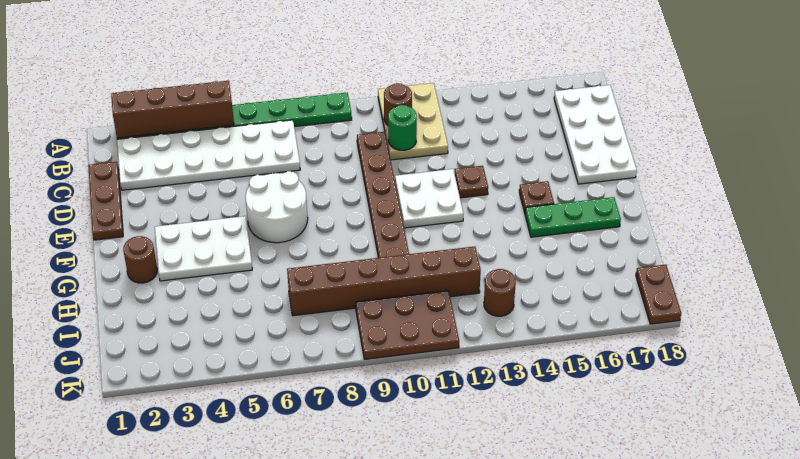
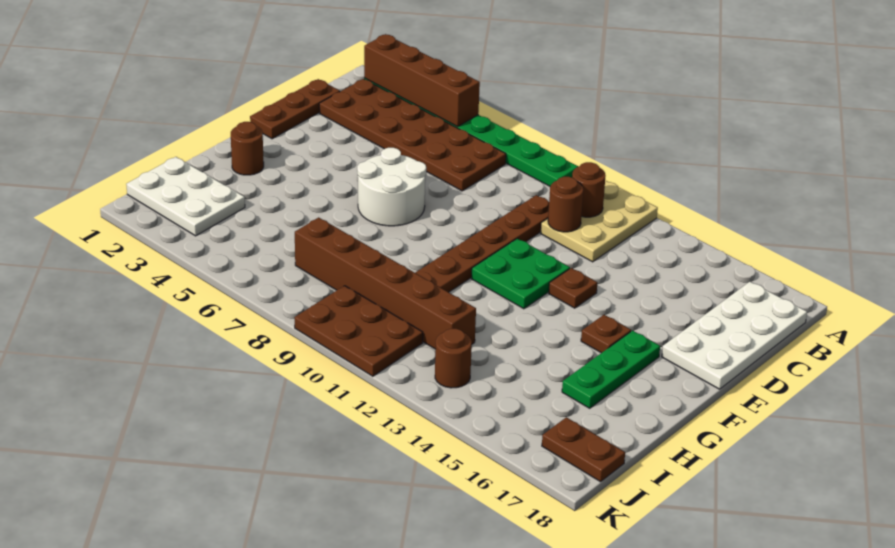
white 2x6 plate [117,120,300,190] -> brown 2x6 plate [319,79,506,191]
green 1x1 round brick [388,105,417,150] -> brown 1x1 round brick [548,177,583,232]
white 2x2 plate [395,169,463,228] -> green 2x2 plate [471,238,570,309]
white 2x3 plate [155,216,252,281] -> white 2x3 plate moved to [126,157,245,236]
green 1x3 plate [525,197,621,237] -> green 1x3 plate turned to [562,331,660,408]
brown 1x2 plate [636,265,681,324] -> brown 1x2 plate turned to [542,417,625,482]

